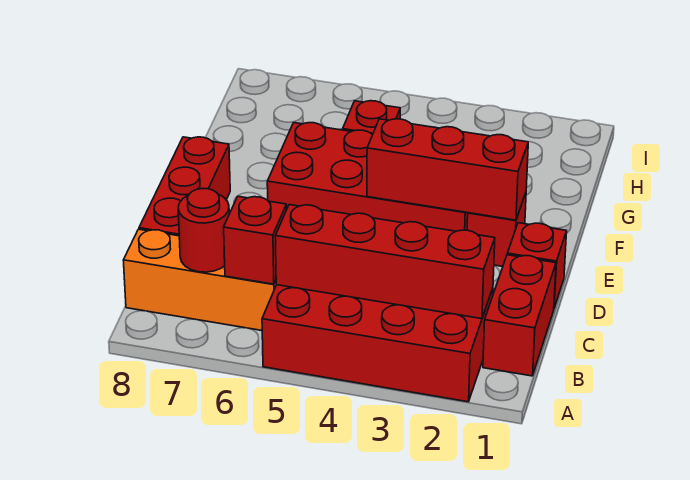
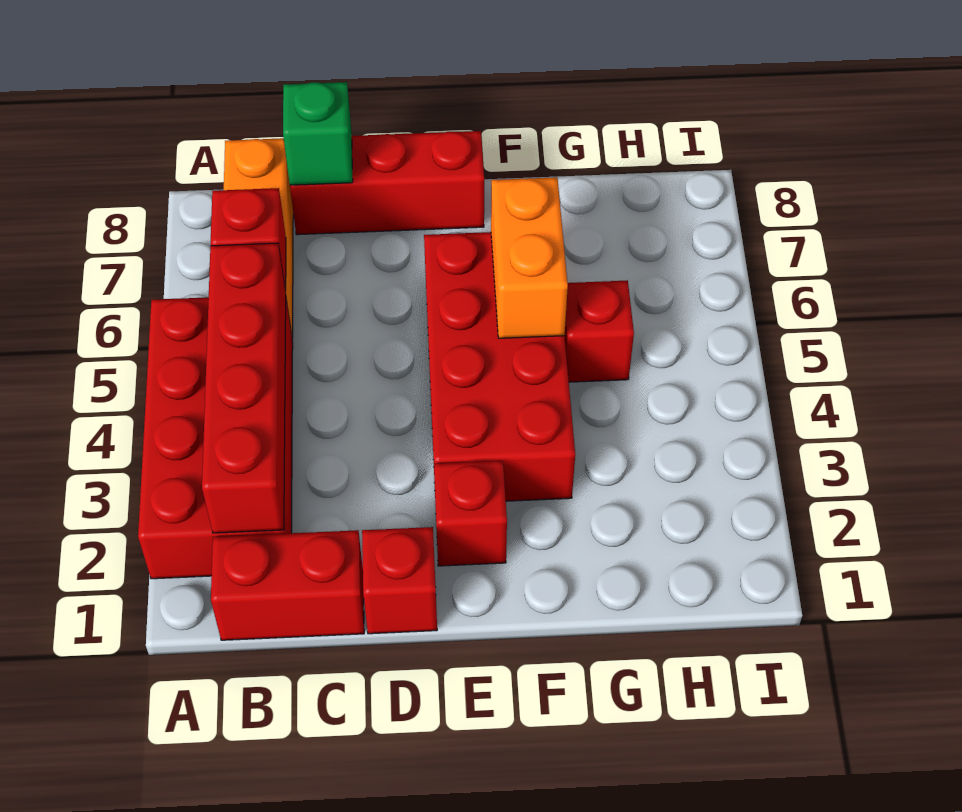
red 1x1 round brick [178,189,229,272] -> none
none -> green 1x1 brick [283,82,353,185]
red 1x3 brick [367,119,528,220] -> none
none -> orange 1x2 brick [491,177,568,338]

